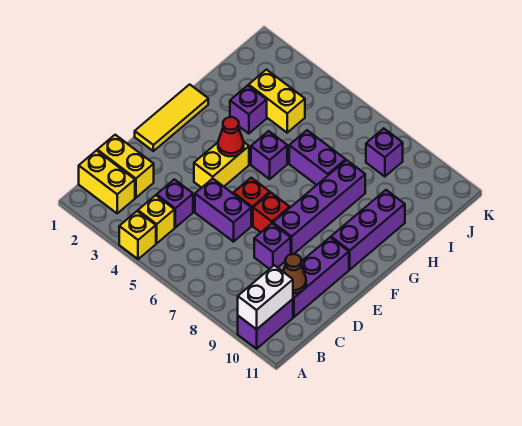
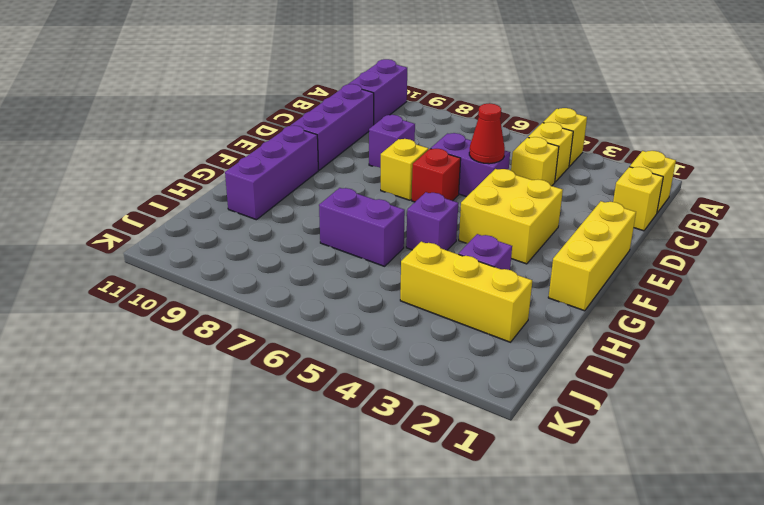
white 1x2 brick [238,265,293,329] -> none
yellow 1x2 brick [79,151,135,213] -> yellow 1x1 brick [630,151,676,213]
yellow 1x2 brick [97,135,154,198] -> yellow 1x1 brick [613,167,663,231]
purple 1x1 brick [157,179,193,227] -> yellow 1x1 brick [511,137,559,186]
brown 1x1 cone [283,254,306,293] -> none
yellow 1x3 tile [135,84,208,151] -> yellow 1x3 brick [548,201,636,311]
yellow 1x2 brick [194,143,249,188] -> yellow 2x2 brick [459,169,563,264]
red 1x1 brick [253,193,290,232] -> yellow 1x1 brick [381,139,428,200]
purple 1x4 brick [273,160,365,254] -> none
red 1x1 cone [218,117,244,156] -> red 1x1 cone moved to [469,103,505,164]
yellow 1x2 brick [249,70,305,133] -> yellow 1x3 brick [400,242,532,342]
purple 1x1 brick [366,128,403,177] -> none

